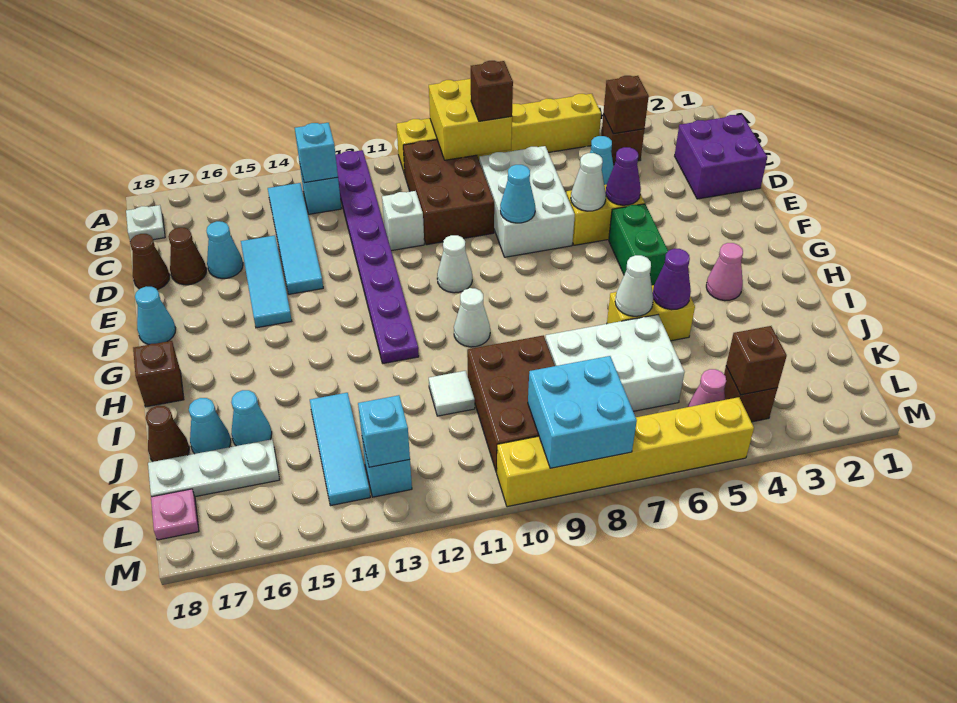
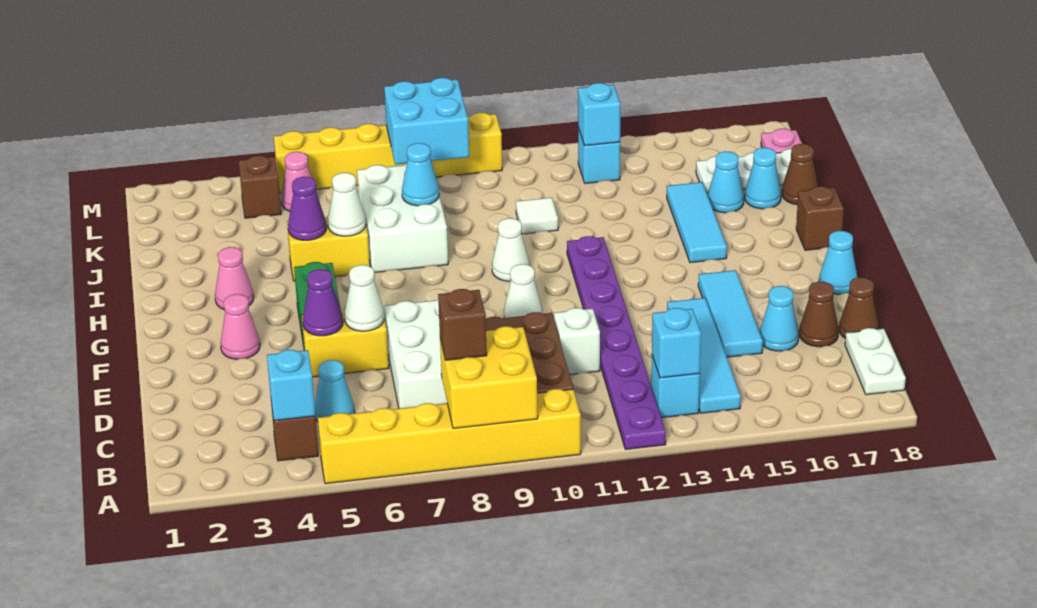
brown 1x1 brick [603,76,649,134] -> cyan 1x1 brick [267,350,315,421]
white 1x1 plate [126,205,165,241] -> white 1x2 plate [845,328,906,395]
purple 2x2 brick [675,115,767,199] -> none
cyan 1x1 cone [500,165,535,223] -> cyan 1x1 cone moved to [402,143,439,206]
none -> pink 1x1 cone [220,294,260,359]
white 2x3 brick [545,315,685,411] -> white 2x3 brick turned to [357,164,448,272]
brown 2x3 brick [467,335,555,472] -> none
cyan 1x3 tile [310,393,370,506] -> cyan 1x3 tile moved to [667,182,727,263]
brown 1x1 brick [726,326,787,395] -> none

